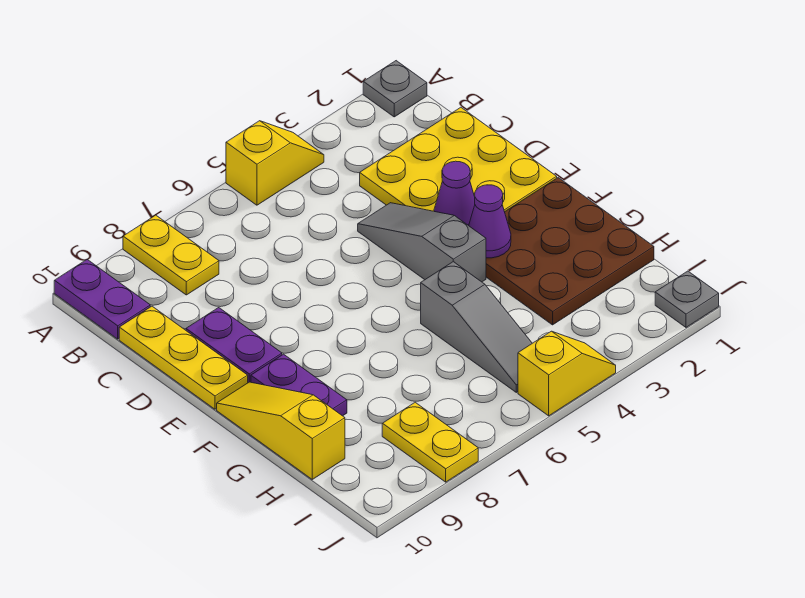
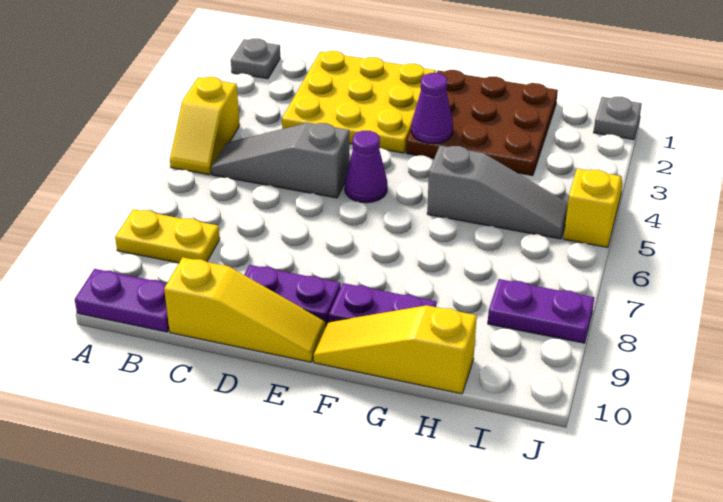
yellow 1x2 slope [226,121,324,205] -> yellow 1x2 slope turned to [170,77,240,175]
yellow 1x3 plate [119,306,248,409] -> yellow 1x3 slope [164,257,326,362]
grey 1x3 slope [358,203,486,282] -> grey 1x3 slope moved to [211,123,350,198]
purple 1x1 cone [434,161,475,225] -> purple 1x1 cone moved to [345,131,387,203]
yellow 1x2 plate [382,402,478,482] -> purple 1x2 plate [488,279,594,343]

